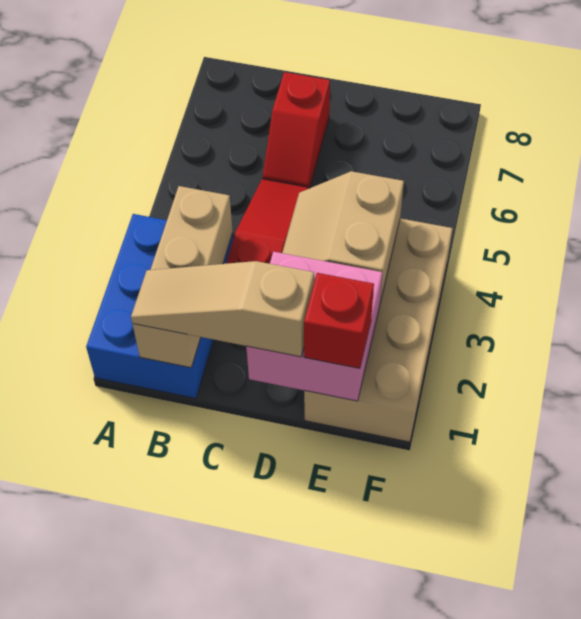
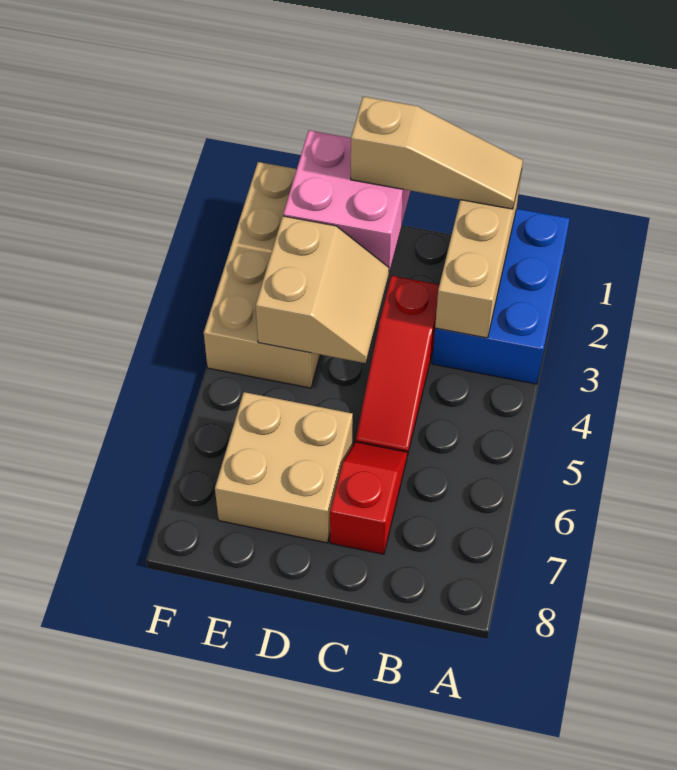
none -> tan 2x2 brick [215,392,353,543]
red 1x1 brick [304,273,374,368] -> none

